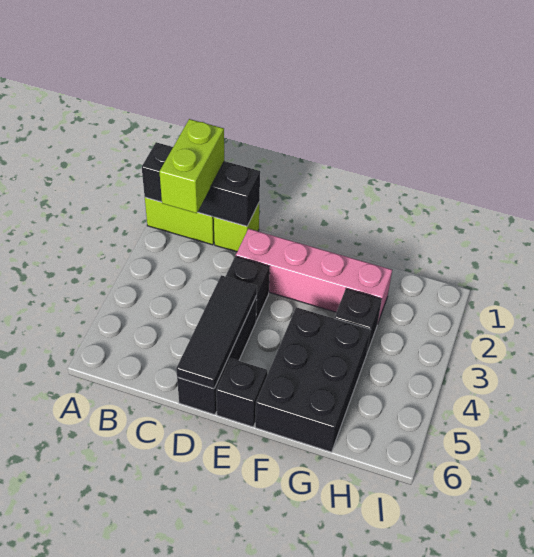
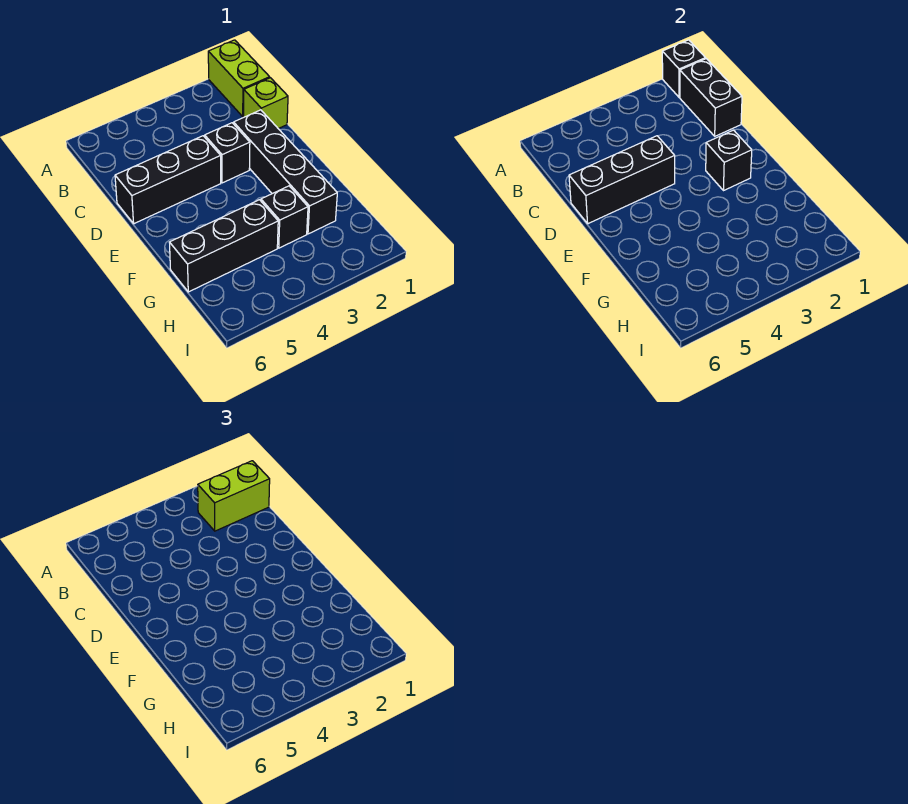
pink 1x4 brick [236,229,392,322] -> black 1x4 brick [234,110,337,234]
black 1x3 tile [176,275,257,389] -> black 1x3 brick [569,136,675,224]
black 1x1 brick [216,358,267,427] -> black 1x1 brick moved to [706,130,752,191]
black 2x3 brick [255,307,370,452] -> black 1x3 brick [169,200,278,292]

